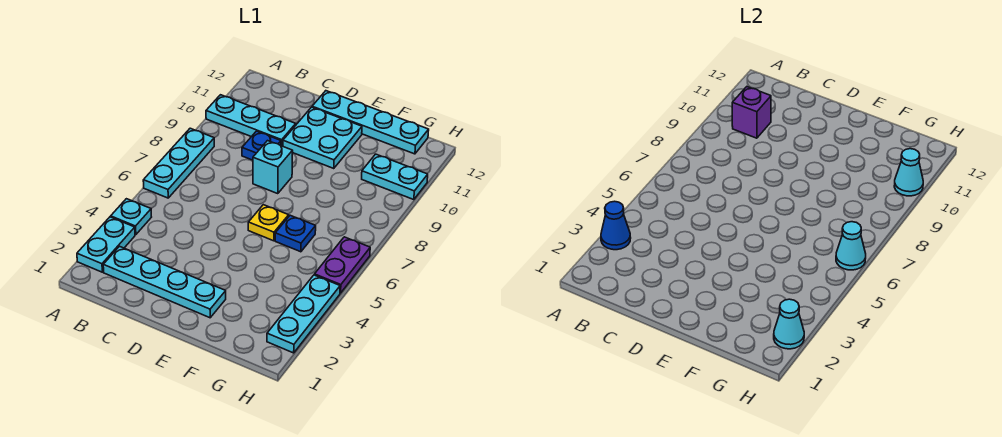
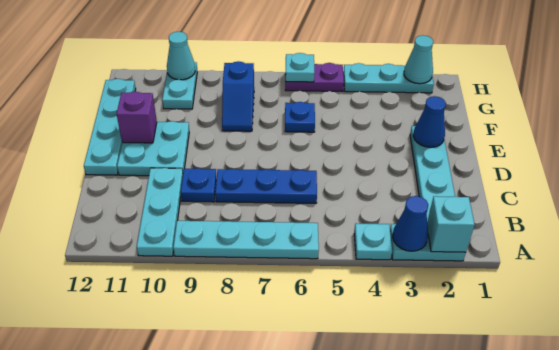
cyan 1x3 plate [143,128,214,198] -> cyan 1x4 plate [173,221,319,259]
purple 1x1 brick [732,87,771,138] -> purple 1x1 brick moved to [117,92,157,143]
none -> blue 1x3 plate [215,169,317,203]
cyan 1x1 brick [253,141,293,194] -> cyan 1x1 brick moved to [427,196,475,252]
none -> blue 1x1 cone [413,96,446,147]
yellow 1x1 plate [248,205,289,241] -> none
none -> blue 1x2 slope [222,61,254,131]
cyan 1x1 cone [836,222,866,270] -> cyan 1x1 plate [286,53,315,82]

